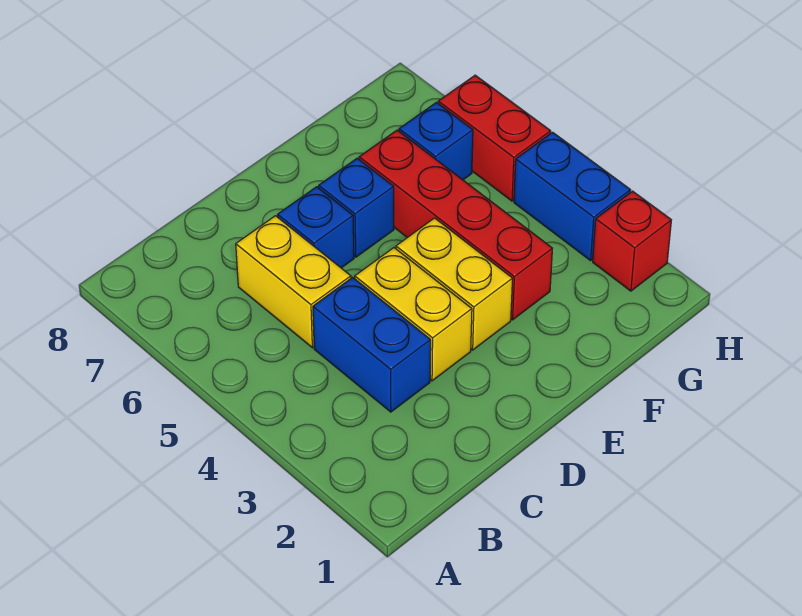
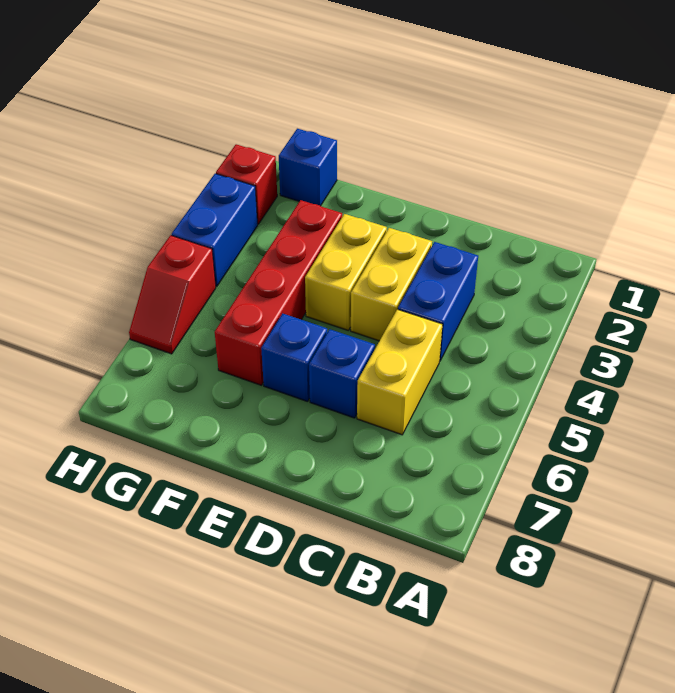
blue 1x1 brick [399,103,473,180] -> blue 1x1 brick moved to [279,129,337,206]
red 1x2 brick [438,75,551,201] -> red 1x2 slope [129,235,216,354]

